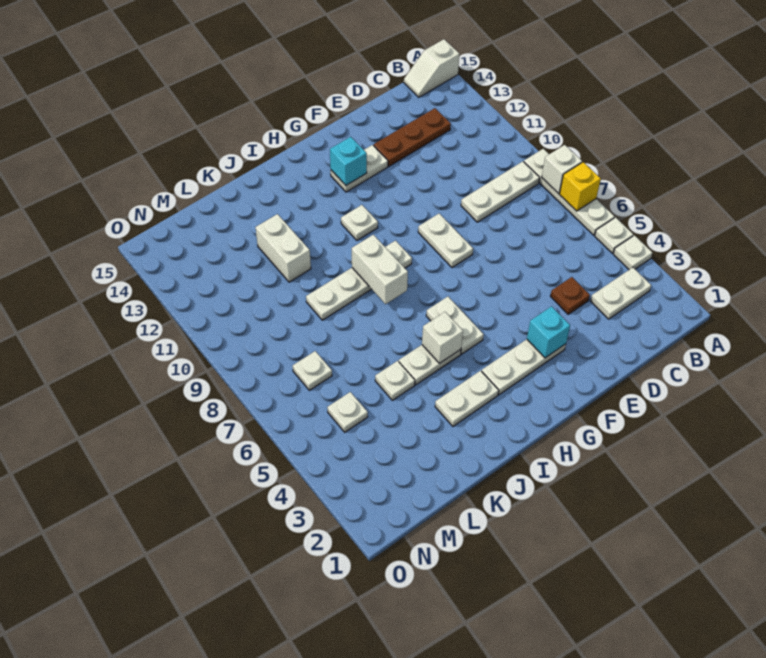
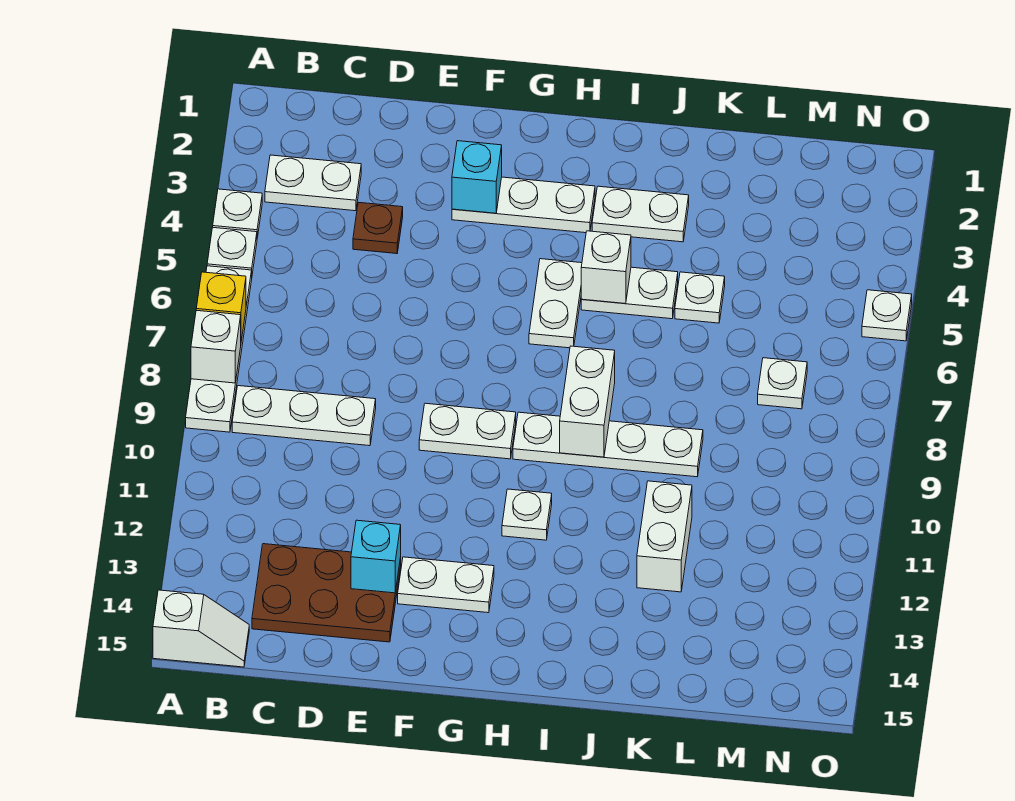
brown 1x3 plate [374,108,451,166] -> brown 2x3 plate [252,544,401,642]
white 1x2 plate [418,214,473,268] -> white 1x2 plate turned to [419,403,516,459]
cyan 1x1 brick [330,137,367,185] -> cyan 1x1 brick moved to [351,520,401,593]
white 1x1 plate [327,392,368,432] -> white 1x1 plate moved to [862,290,912,341]

